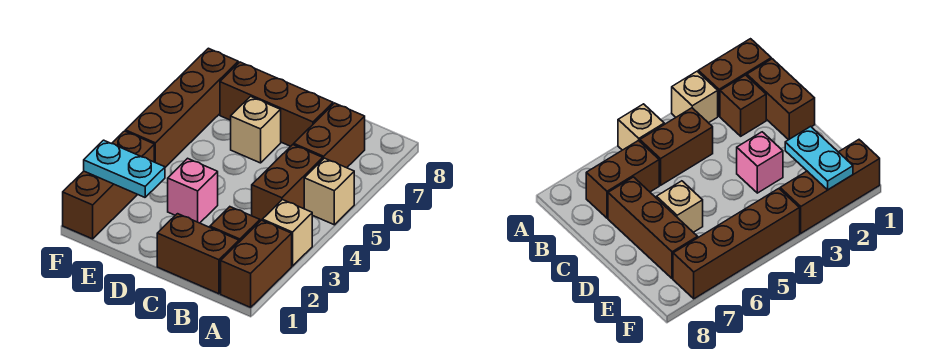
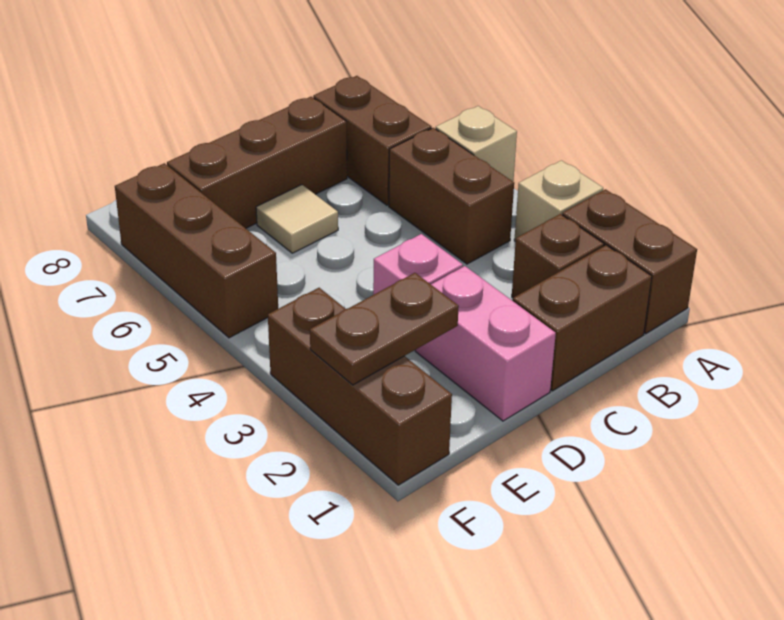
none -> pink 1x2 brick [415,266,556,421]
tan 1x1 brick [231,96,281,163] -> tan 1x1 tile [256,185,338,253]
cyan 1x2 plate [84,140,165,197] -> brown 1x2 plate [310,273,459,385]
brown 1x4 brick [125,48,238,167] -> brown 1x3 brick [115,163,278,338]

